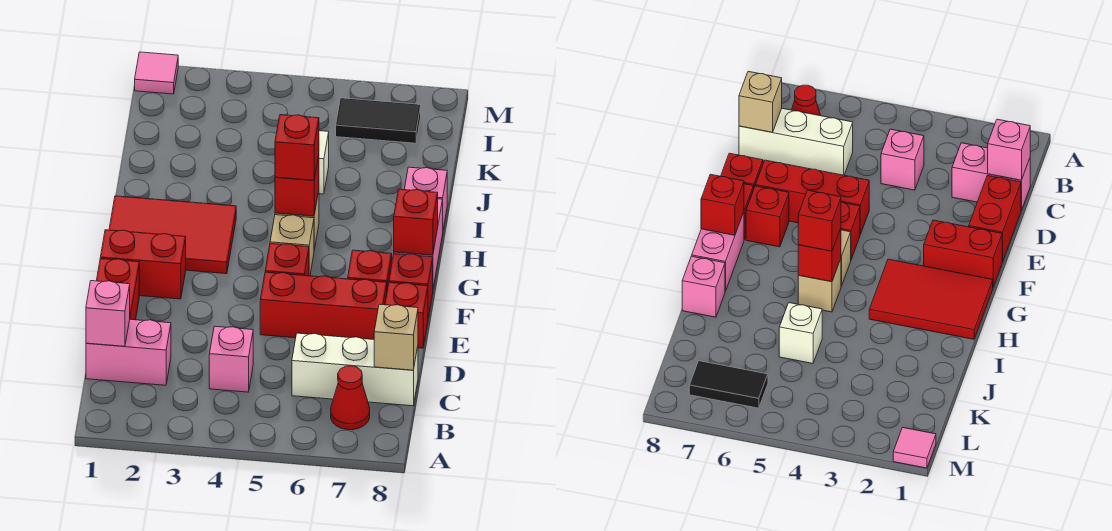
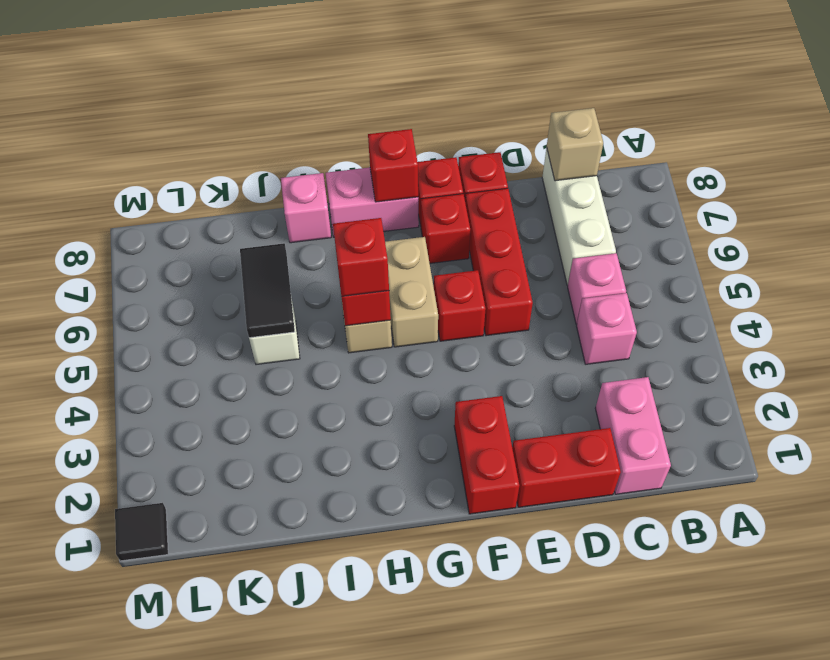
red 1x1 cone [331,366,370,430] -> none
pink 1x1 brick [86,281,130,346] -> pink 1x1 brick moved to [568,253,626,324]
red 2x3 tile [109,196,236,274] -> none
tan 1x1 brick [270,215,314,276] -> tan 1x2 brick [385,237,438,347]
black 1x2 tile [336,98,421,143] -> black 1x2 tile moved to [240,243,295,338]
pink 1x1 tile [135,52,178,94] -> black 1x1 tile [115,503,168,561]

